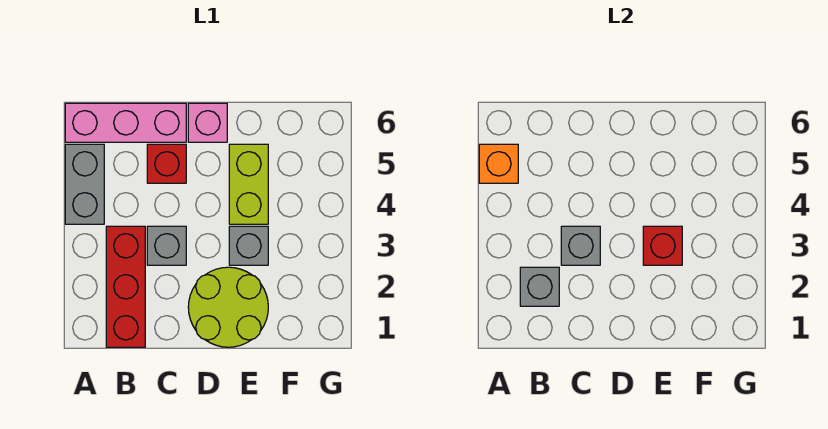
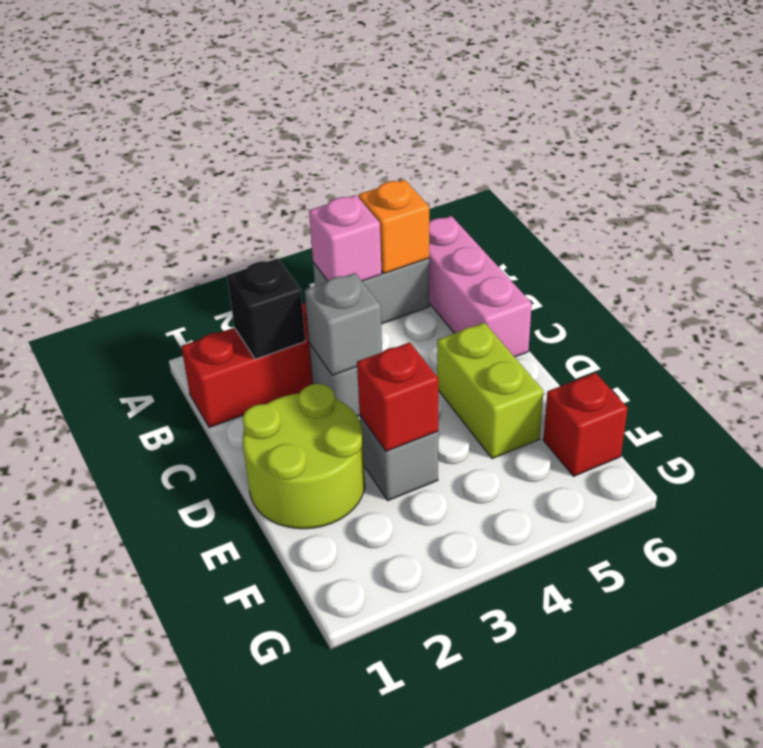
grey 1x1 brick [520,267,559,306] -> black 1x1 brick [227,258,305,359]
red 1x1 brick [147,144,186,183] -> red 1x1 brick moved to [543,373,628,476]
pink 1x1 brick [188,103,227,142] -> pink 1x1 brick moved to [309,195,382,281]
lime 1x2 brick [229,144,268,224] -> lime 1x2 brick turned to [437,323,543,459]

